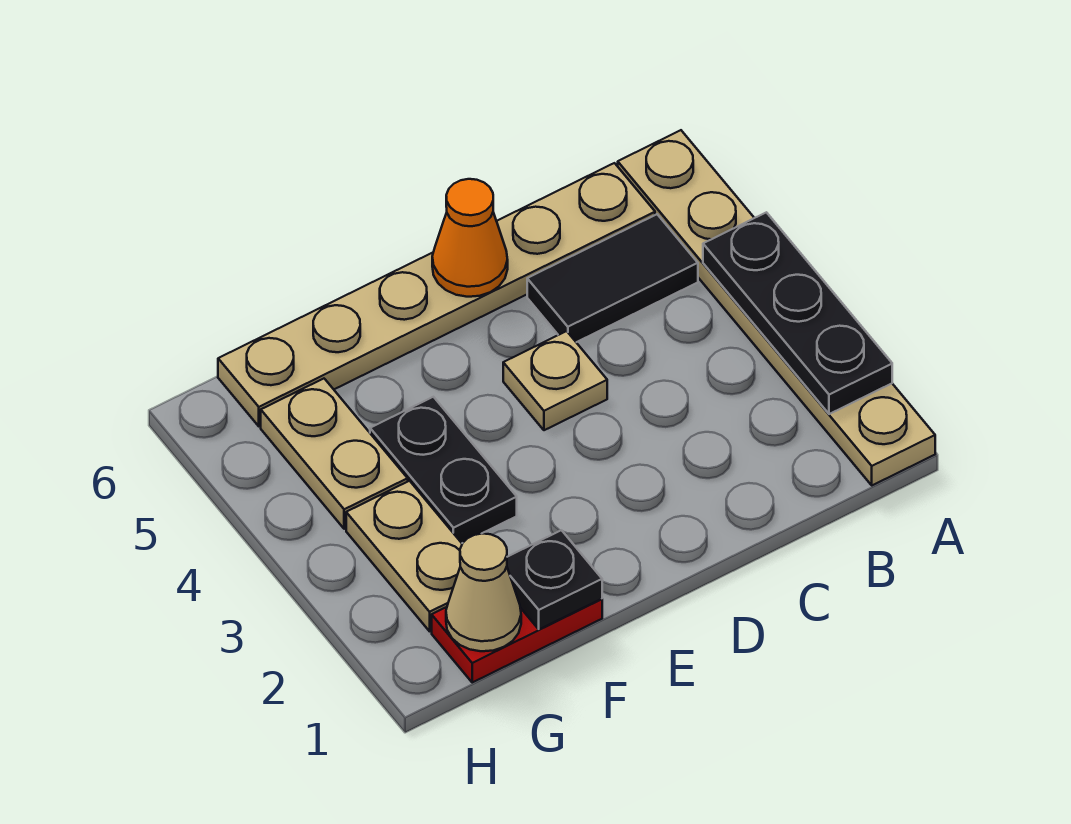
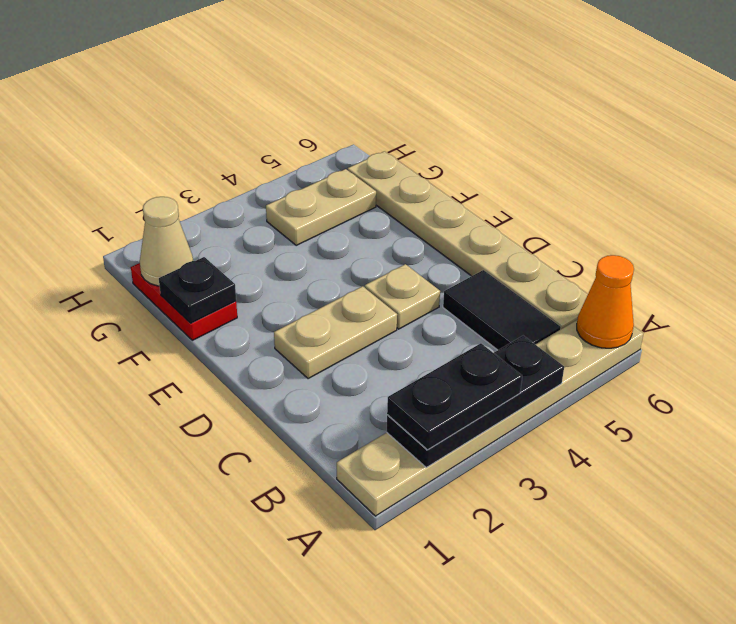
orange 1x1 cone [432,179,508,297] -> orange 1x1 cone moved to [577,255,634,348]
black 1x2 plate [370,397,517,543] -> black 1x2 plate moved to [387,343,522,450]
tan 1x2 plate [346,481,462,631] -> tan 1x2 plate moved to [274,286,397,379]

